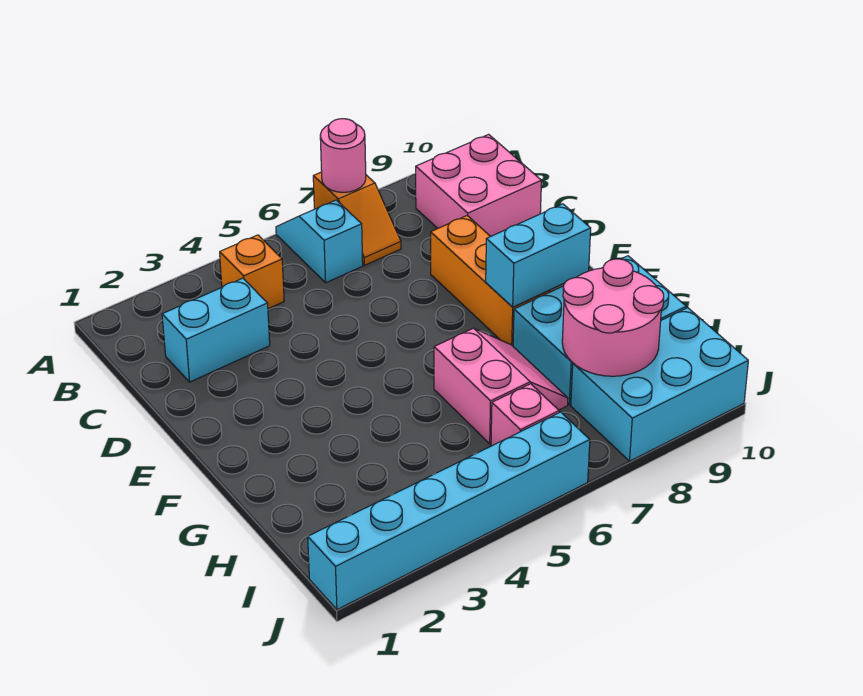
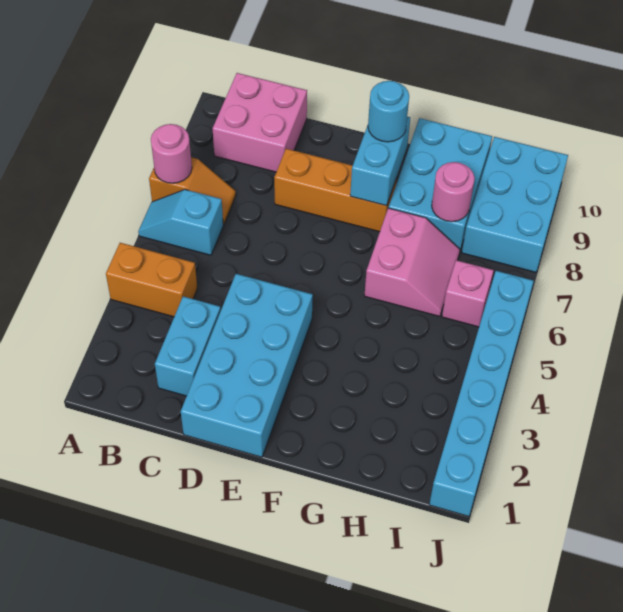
orange 1x1 brick [220,235,284,309] -> orange 1x2 brick [106,243,197,317]
none -> cyan 2x4 brick [181,274,313,457]
none -> cyan 1x1 round brick [368,81,409,142]
pink 2x2 slope [434,328,568,444] -> pink 2x2 slope turned to [364,208,460,316]
pink 2x2 round brick [562,259,664,376] -> pink 1x1 round brick [432,162,475,222]

